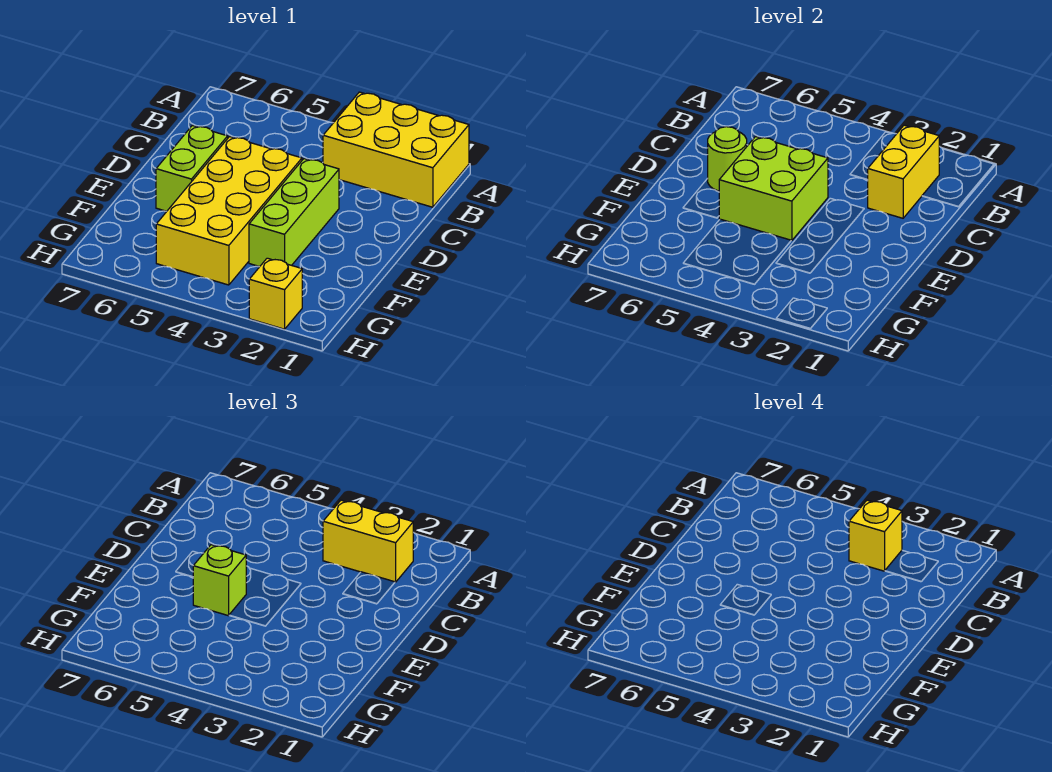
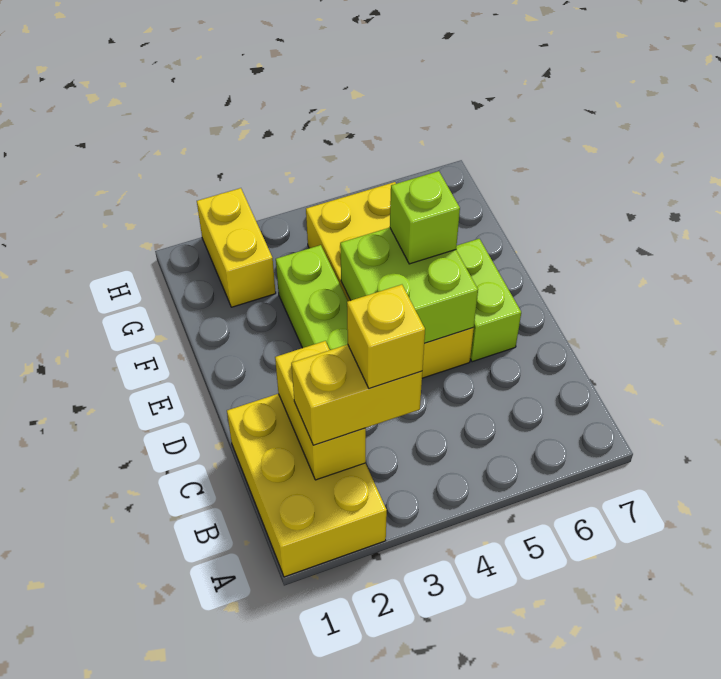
yellow 2x3 brick [323,92,469,207] -> yellow 2x3 brick turned to [227,394,387,577]
lime 1x1 round brick [708,127,747,191] -> none
yellow 1x1 brick [249,258,302,329] -> yellow 1x2 brick [197,188,276,307]

